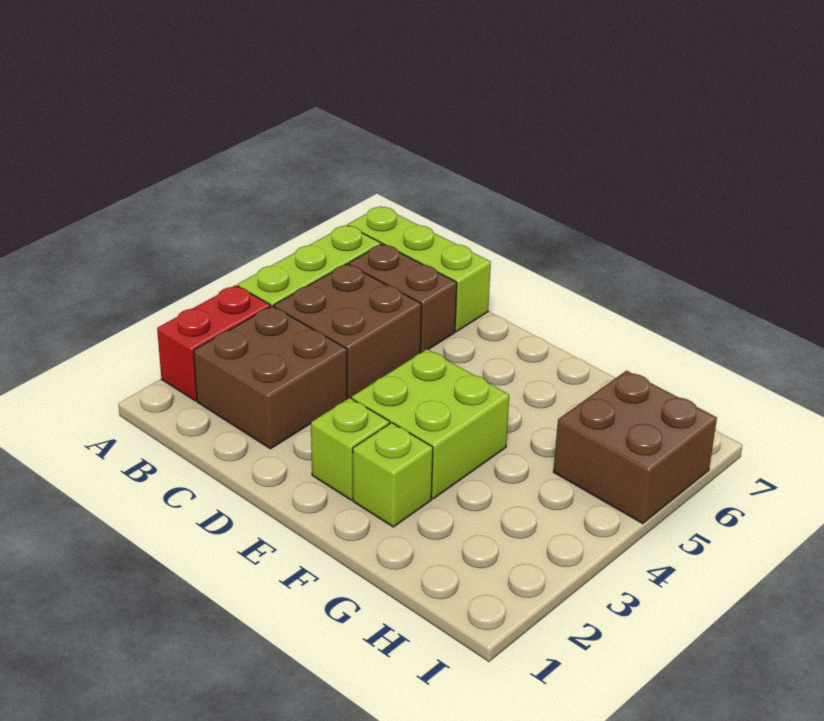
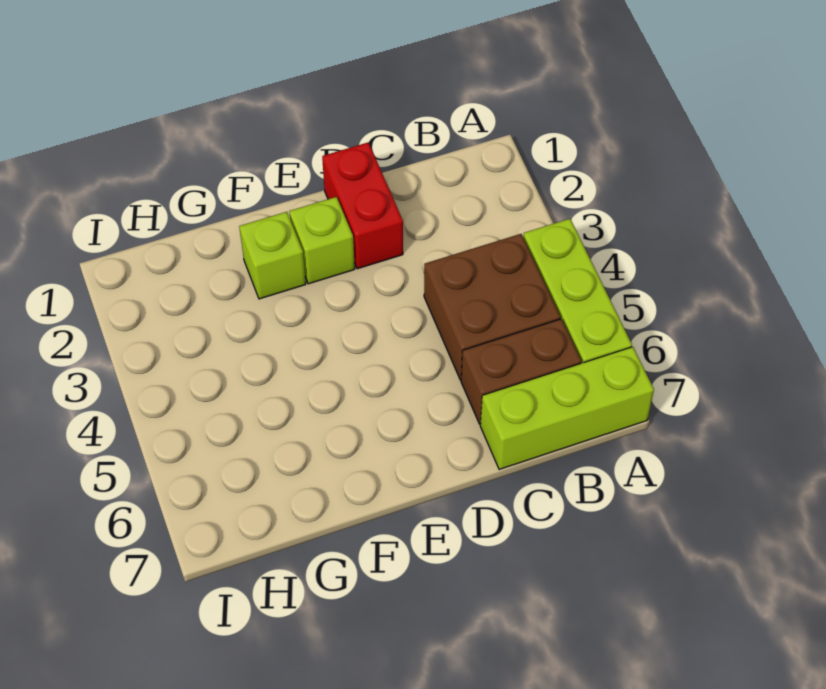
red 1x2 brick [157,285,270,401] -> red 1x2 brick moved to [322,143,403,269]
brown 2x2 brick [194,306,347,449] -> none
lime 2x2 brick [352,349,509,499] -> none
brown 2x2 brick [553,371,717,524] -> none

